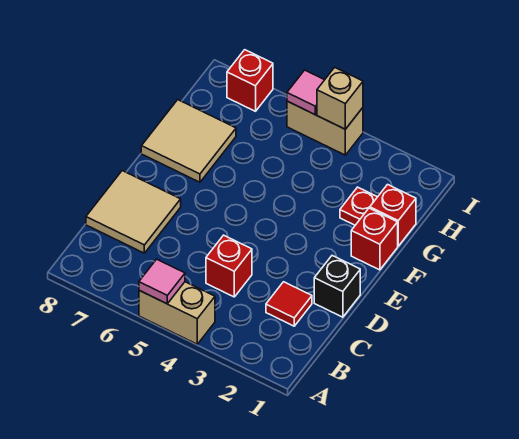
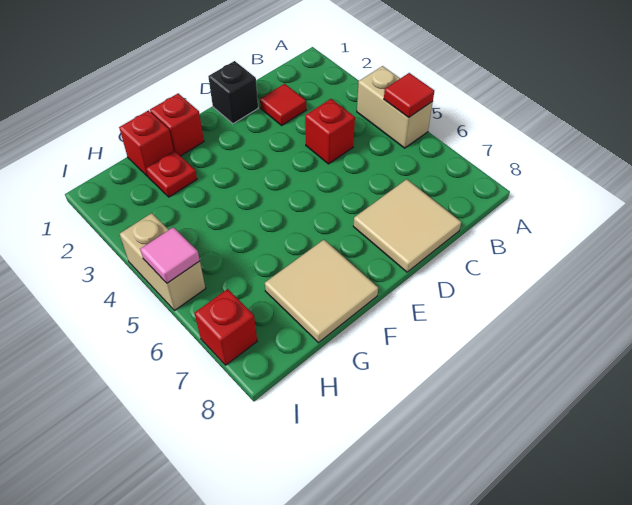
pink 1x1 tile [139,259,185,304] -> red 1x1 tile [384,73,434,117]
tan 1x1 brick [317,67,363,129] -> none

